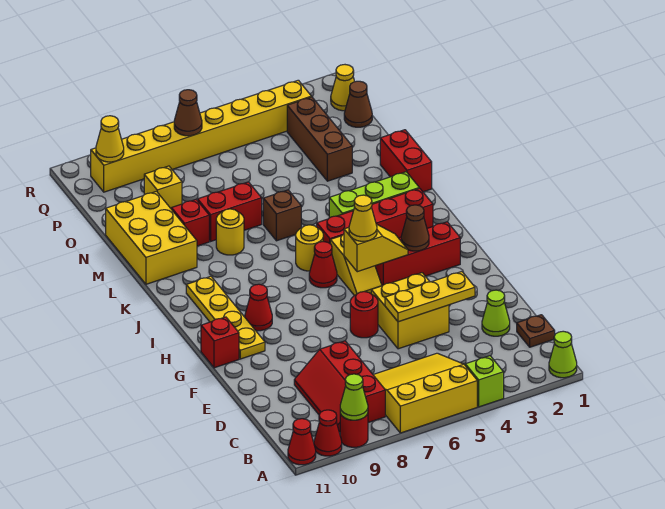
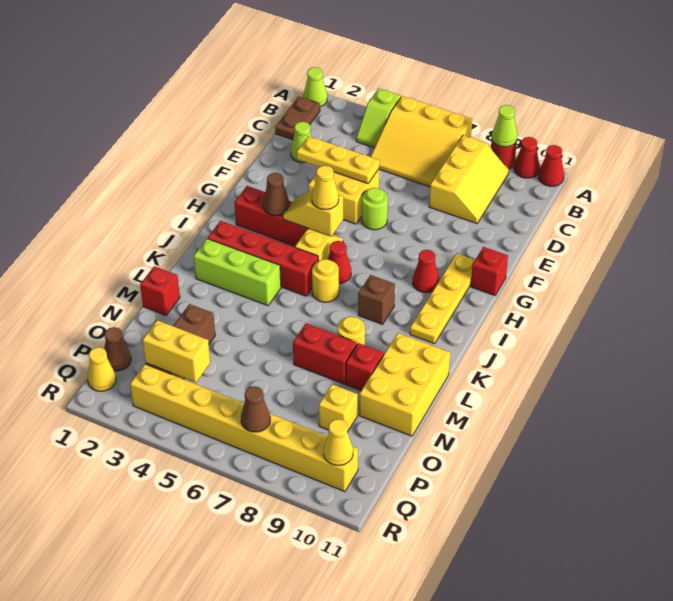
red 2x3 slope [294,341,385,432] -> yellow 2x3 slope [429,135,509,224]
brown 1x1 plate [517,315,555,347] -> brown 1x2 plate [275,97,320,140]
red 1x1 round brick [350,292,378,338] -> lime 1x1 round brick [362,188,388,230]
red 1x2 brick [380,130,432,192] -> red 1x1 brick [140,266,180,315]
brown 1x1 brick [263,190,301,241] -> brown 1x1 brick moved to [358,275,395,324]
none -> yellow 1x2 brick [143,320,210,382]

